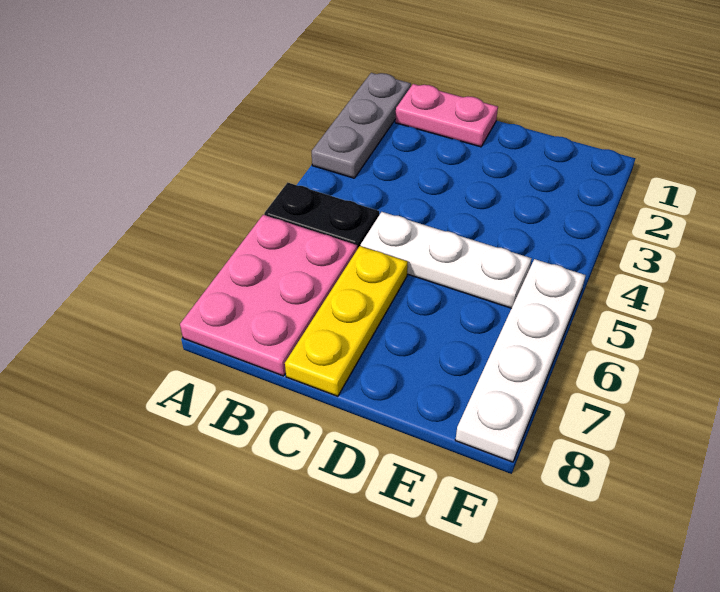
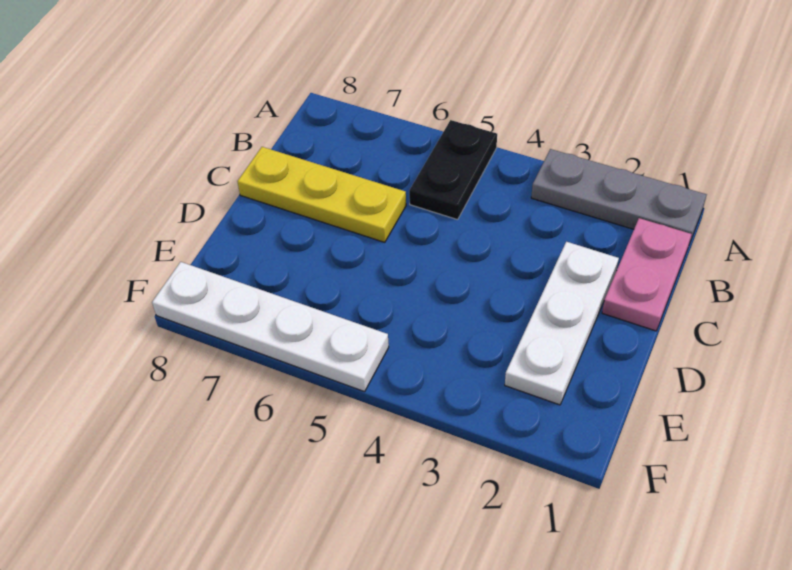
pink 2x3 plate [180,215,357,376] -> none
white 1x3 plate [361,212,532,308] -> white 1x3 plate moved to [505,242,619,405]

